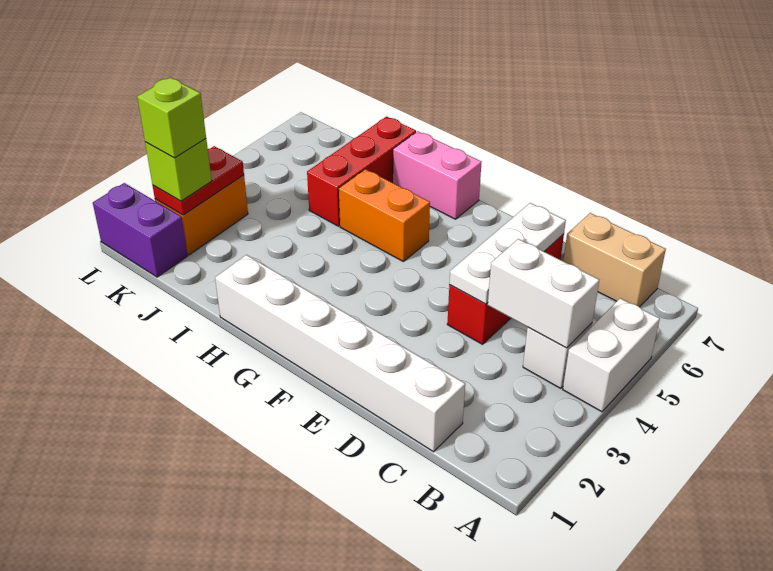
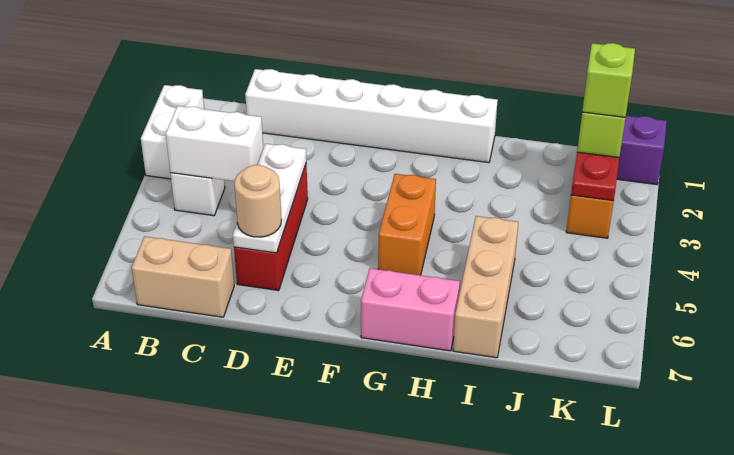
white 1x2 brick [563,298,660,412] -> white 1x2 brick moved to [141,85,204,179]
none -> tan 1x1 round brick [234,165,282,237]
orange 1x2 brick [339,169,430,261] -> orange 1x2 brick turned to [378,174,436,275]
red 1x3 brick [307,117,416,226] -> tan 1x3 brick [453,216,518,358]

